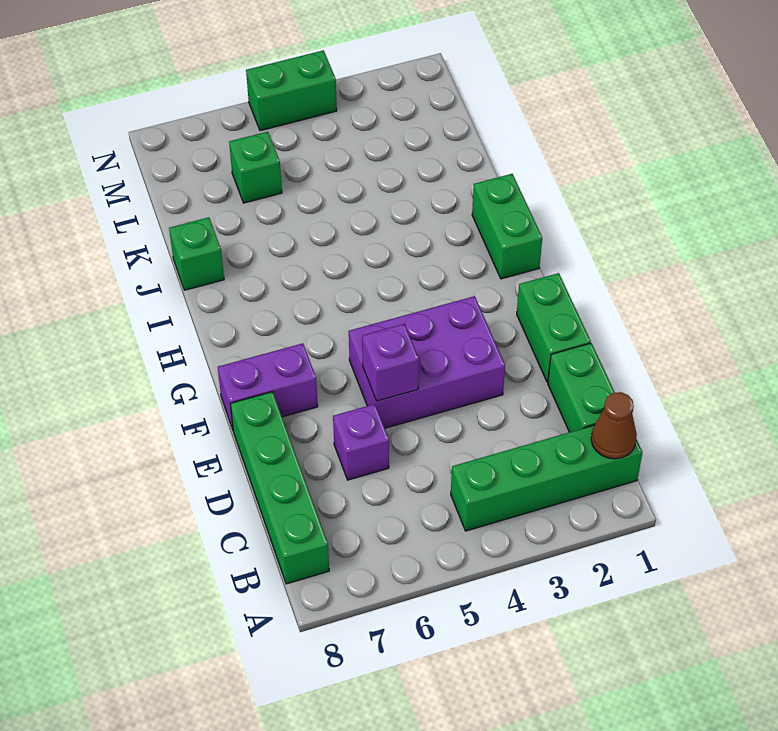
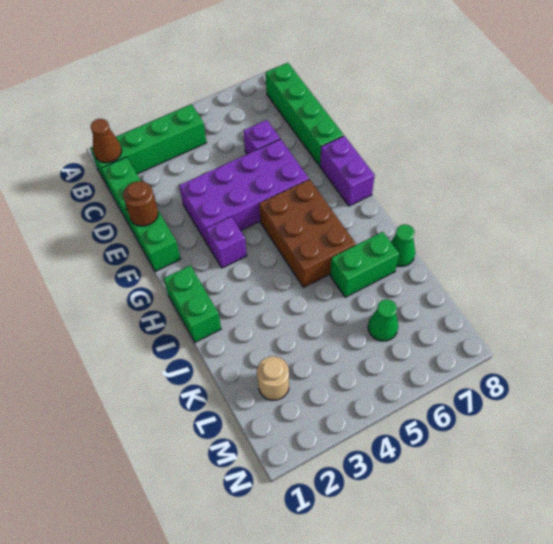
none -> brown 1x1 round brick [123,181,158,226]
purple 2x3 brick [349,296,505,428] -> purple 2x4 brick [179,139,309,246]
purple 1x1 brick [362,324,419,401] -> purple 1x1 brick moved to [206,217,247,268]
purple 1x2 brick [218,343,318,429] -> purple 1x2 brick turned to [320,136,375,206]
none -> brown 2x3 brick [259,179,356,287]
green 1x1 brick [169,217,224,290] -> green 1x1 cone [391,224,415,266]
none -> tan 1x1 round brick [257,356,289,400]
green 1x1 brick [229,132,282,203] -> green 1x1 cone [368,299,398,341]
green 1x2 brick [246,50,337,131] -> green 1x2 brick moved to [330,232,399,297]

